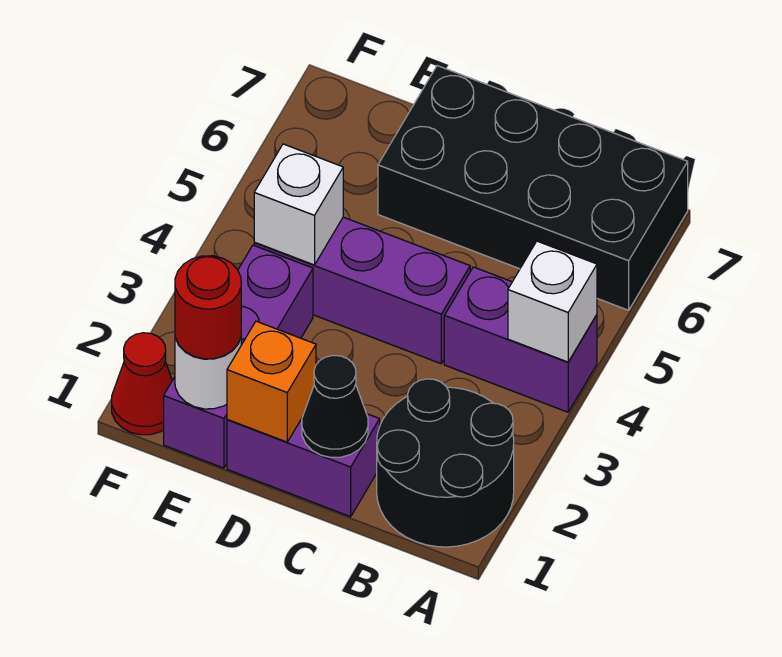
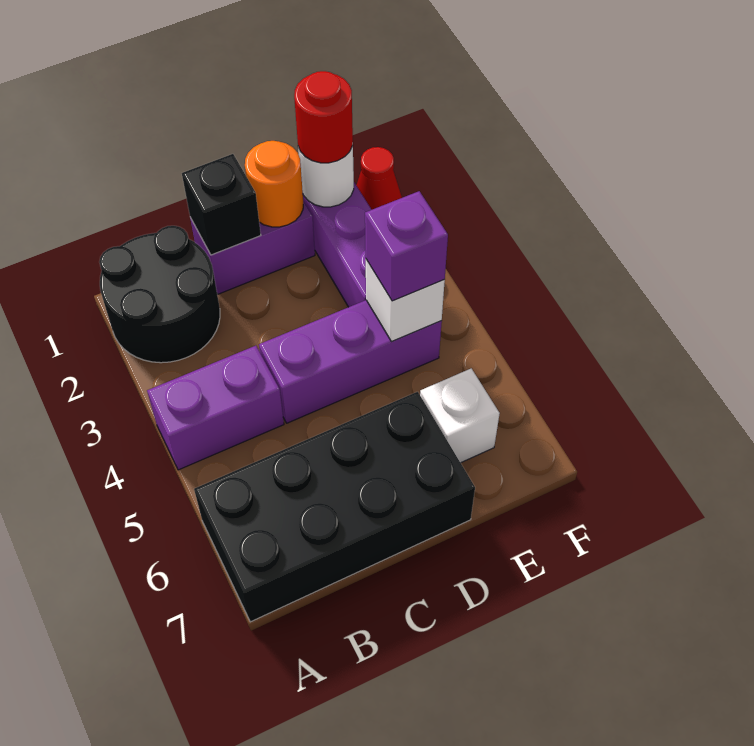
white 1x1 brick [508,241,597,362] -> white 1x1 brick moved to [420,368,500,463]
black 1x1 cone [302,355,368,457] -> black 1x1 brick [182,154,261,255]
orange 1x1 brick [227,321,316,442] -> orange 1x1 round brick [245,141,303,227]
none -> purple 1x1 brick [365,191,448,301]

